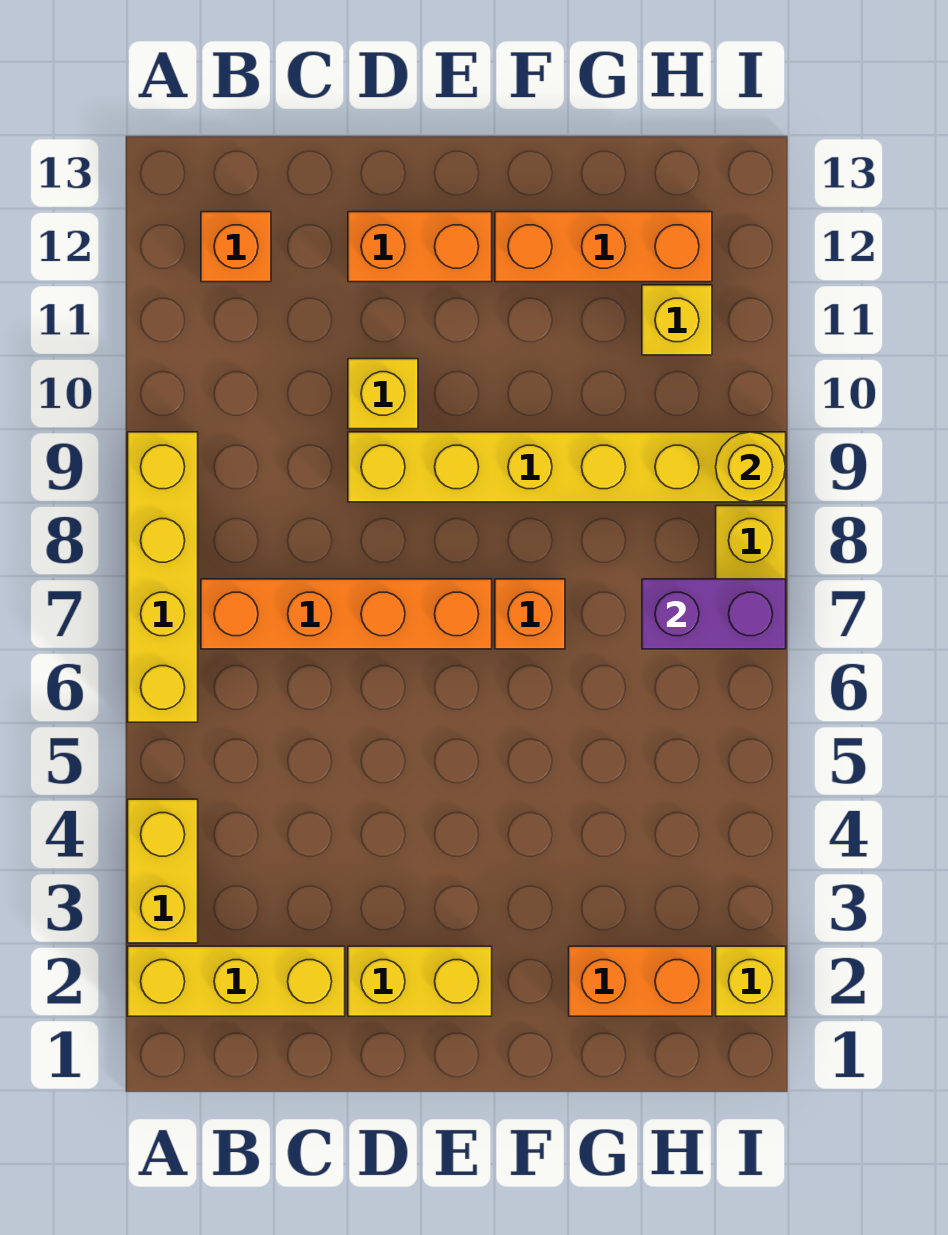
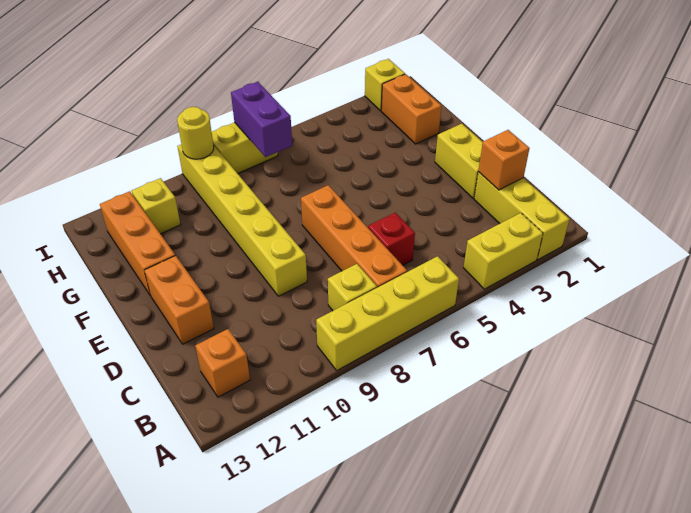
none -> red 1x1 brick [368,212,415,265]
yellow 1x1 brick [348,359,418,429] -> yellow 1x1 brick moved to [328,264,377,310]
orange 1x1 brick [495,579,565,649] -> orange 1x1 brick moved to [478,130,530,190]

